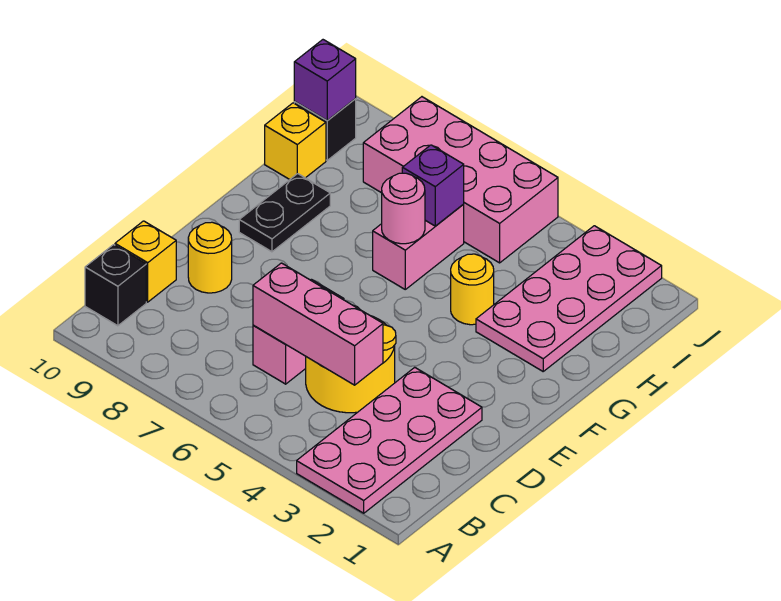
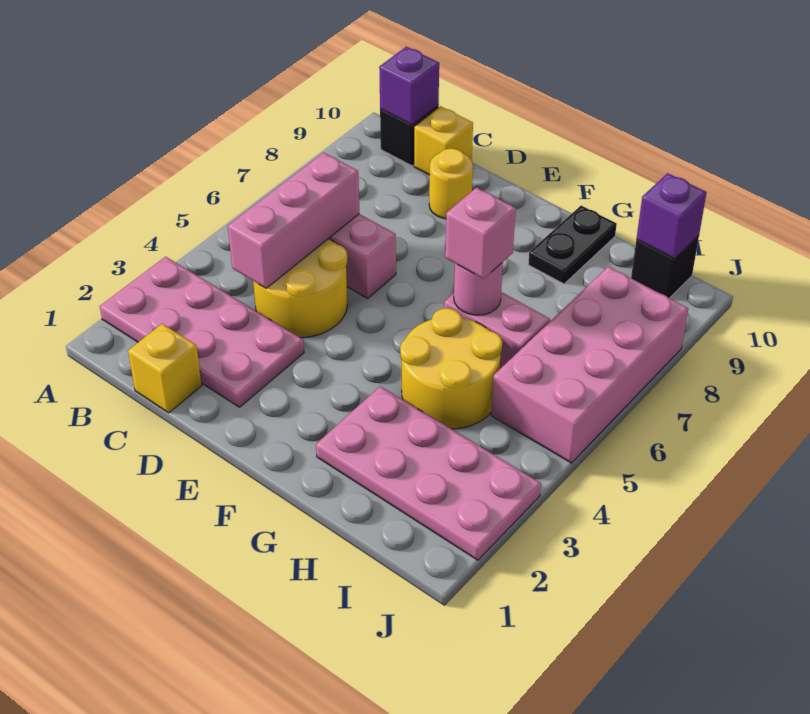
black 1x2 plate [239,174,330,252] -> black 1x2 plate turned to [528,206,617,284]
yellow 1x1 round brick [451,254,494,325] -> yellow 2x2 round brick [400,308,502,429]
none -> pink 1x1 brick [445,188,516,279]
purple 1x1 brick [402,145,464,226] -> purple 1x1 brick moved to [379,47,439,125]
yellow 1x1 brick [265,103,326,180] -> yellow 1x1 brick moved to [128,324,202,413]

